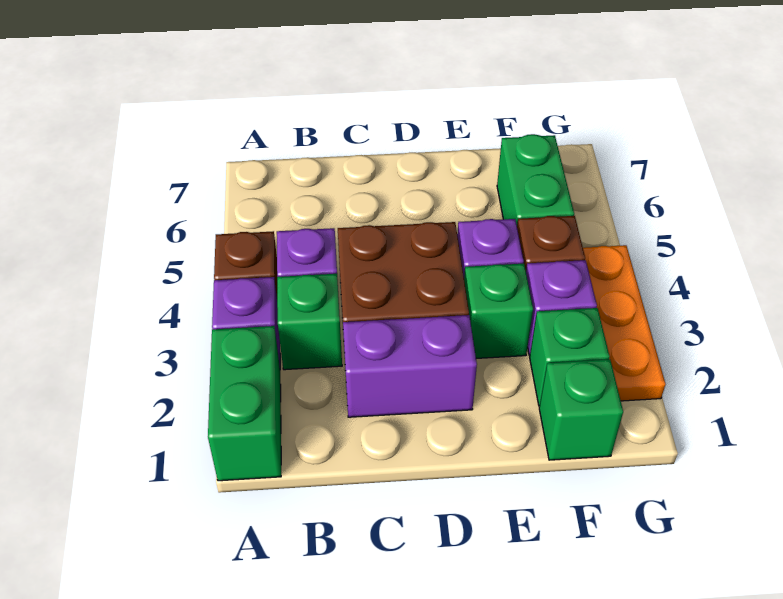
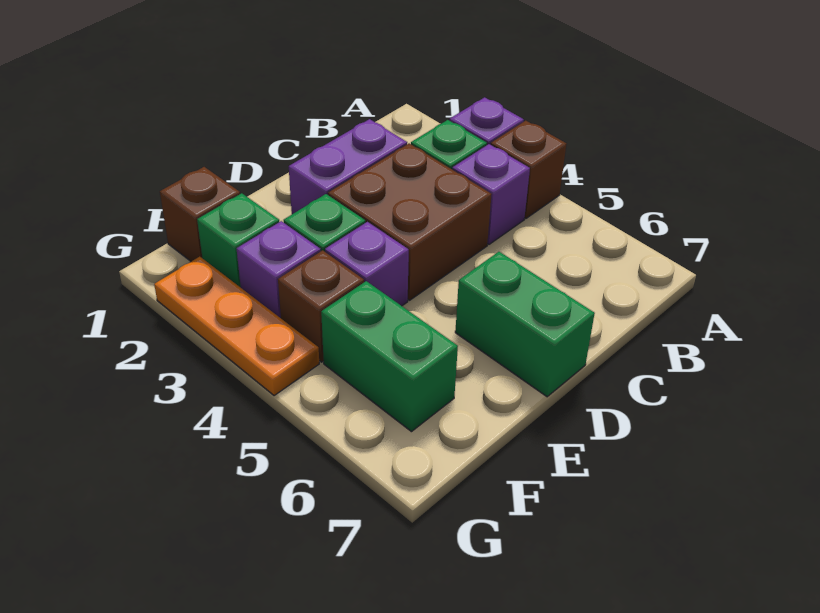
green 1x2 brick [208,326,281,481] -> green 1x2 brick moved to [455,252,595,397]
green 1x1 brick [539,359,623,460] -> brown 1x1 brick [160,167,240,261]

